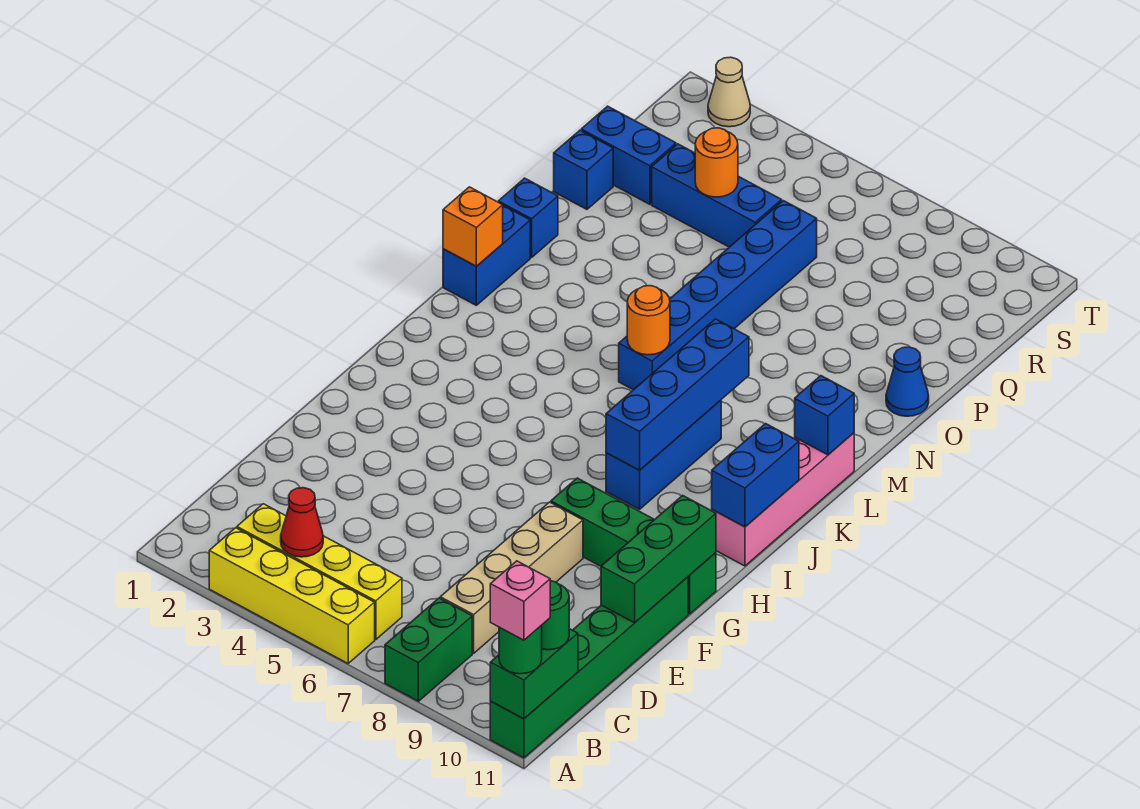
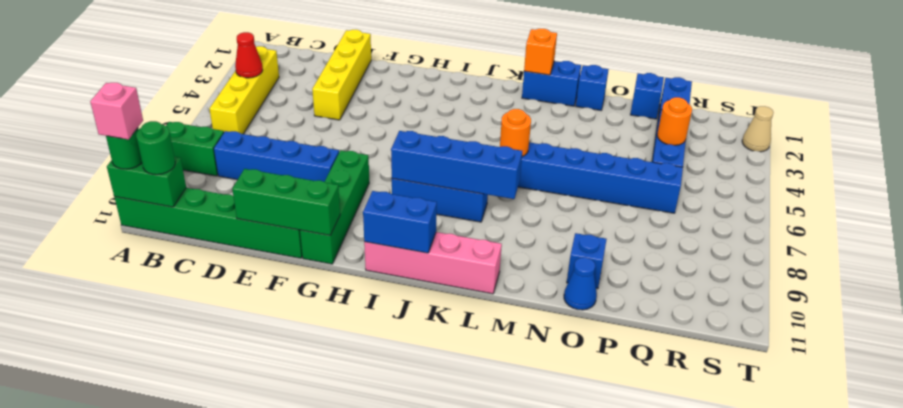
yellow 1x4 brick [209,528,375,663] -> yellow 1x4 brick moved to [312,30,371,120]
tan 1x4 brick [440,502,583,653] -> blue 1x4 brick [214,131,339,182]
blue 1x1 brick [795,376,854,455] -> blue 1x1 brick moved to [567,233,607,289]

